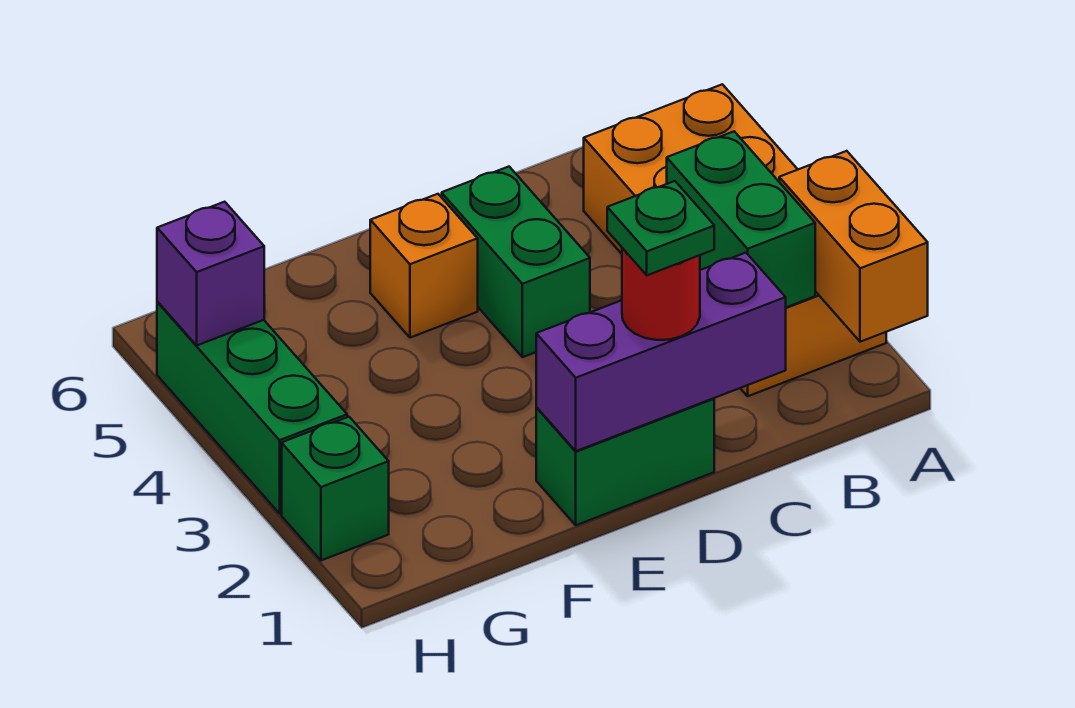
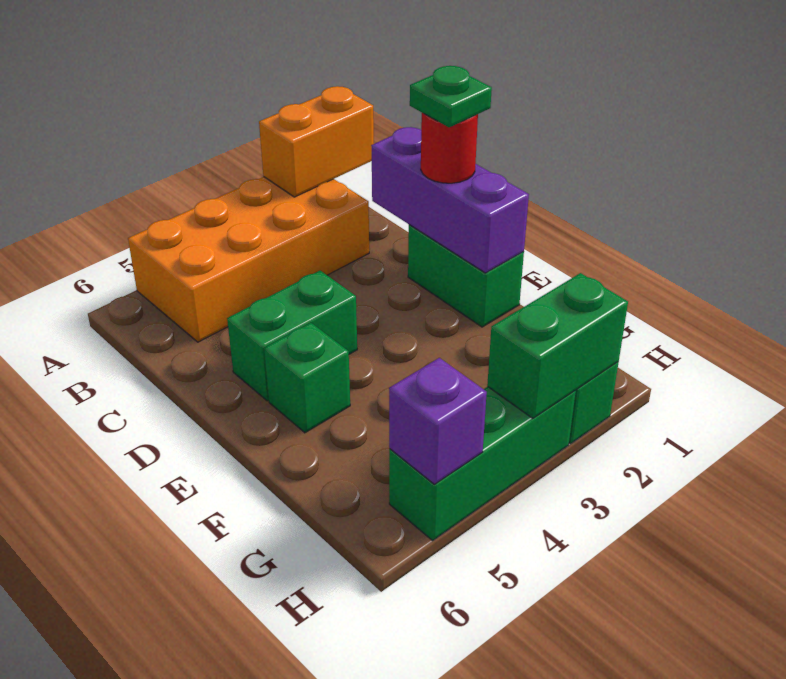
green 1x2 brick [667,131,815,307] -> green 1x2 brick moved to [487,273,628,418]
orange 1x1 brick [370,194,478,338] -> green 1x1 brick [264,323,350,433]

